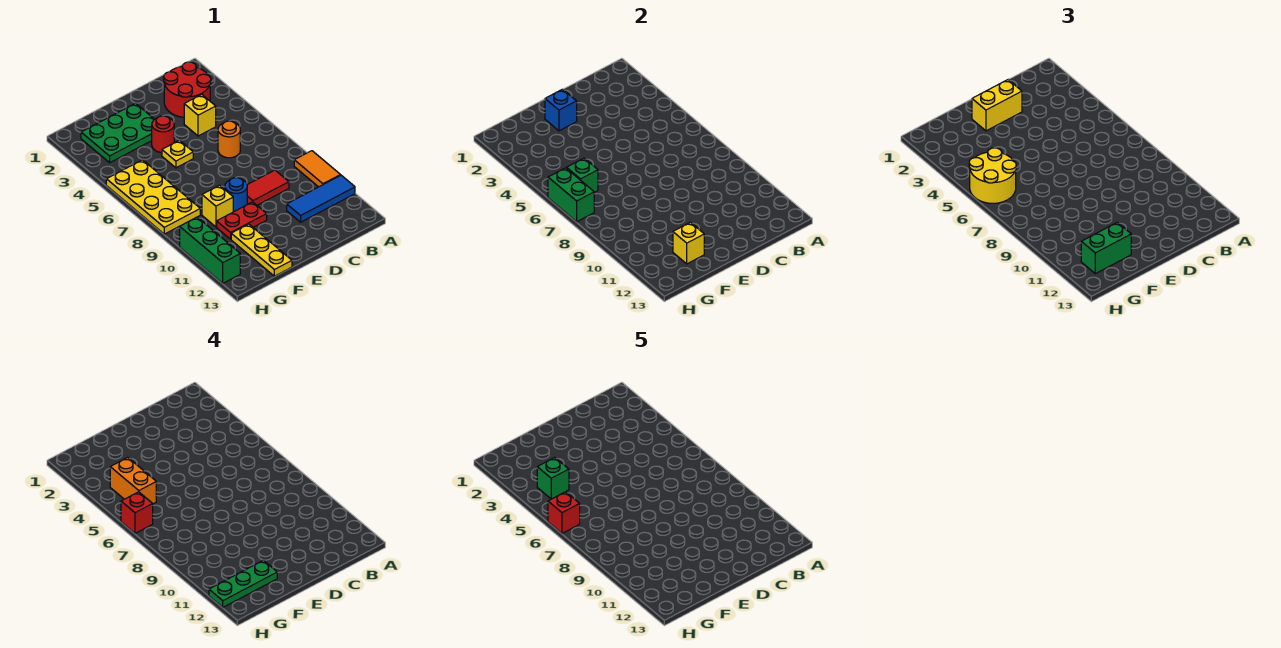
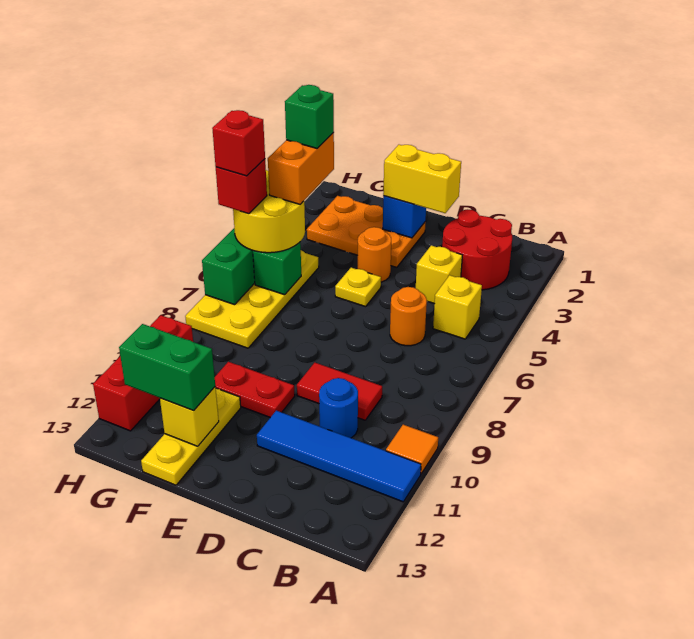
orange 1x2 tile [294,151,341,187] -> orange 1x1 tile [386,425,438,474]
blue 1x3 tile [287,175,355,222] -> blue 1x4 tile [257,411,421,502]
green 2x3 plate [81,103,155,163] -> orange 2x3 plate [307,196,426,267]
red 1x1 round brick [152,116,174,153] -> orange 1x1 round brick [358,227,391,282]
blue 1x1 round brick [225,178,247,212] -> blue 1x1 round brick moved to [319,378,358,438]
yellow 1x1 brick [202,185,233,227] -> yellow 1x1 brick moved to [433,275,482,339]
green 1x3 plate [209,560,277,607] -> none
green 1x3 brick [180,217,240,283] -> red 1x3 brick [93,315,193,431]

